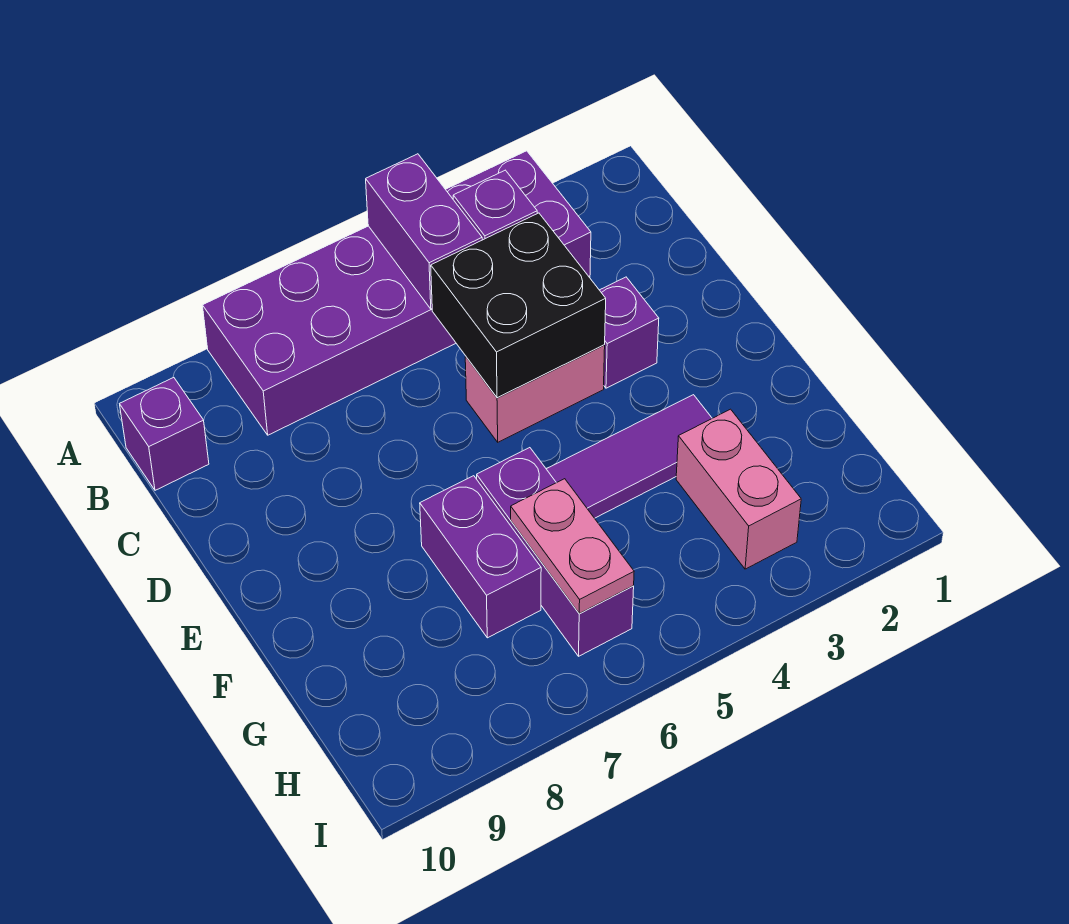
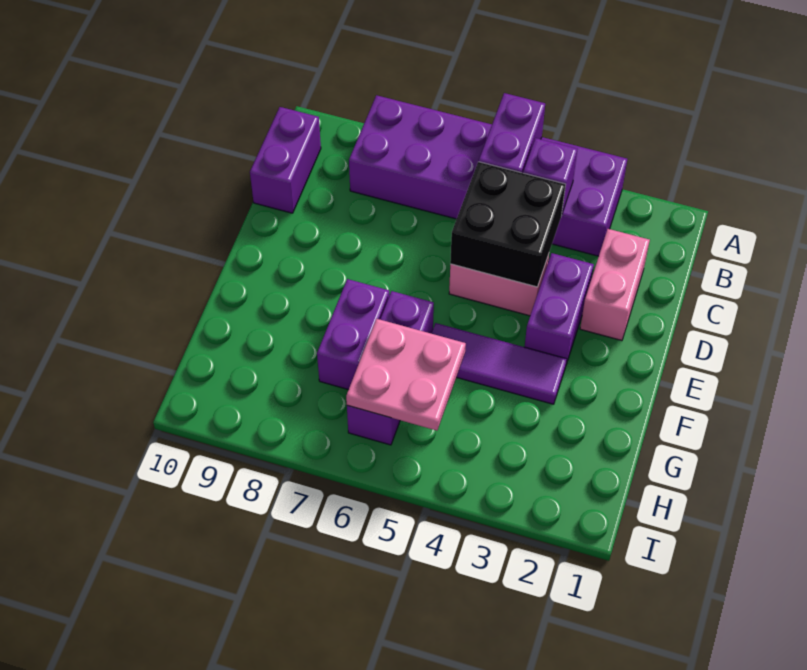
purple 1x1 brick [120,378,209,490] -> purple 1x2 brick [250,107,321,213]
purple 1x1 brick [600,277,659,388] -> purple 1x2 brick [525,253,594,364]
pink 1x2 brick [676,409,801,569] -> pink 1x2 brick moved to [580,229,650,341]
pink 1x2 plate [511,479,634,614] -> pink 2x2 plate [346,319,466,431]

